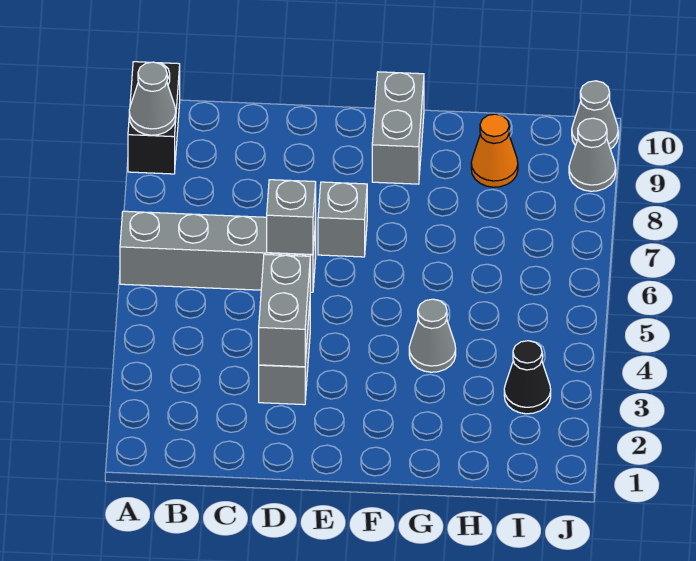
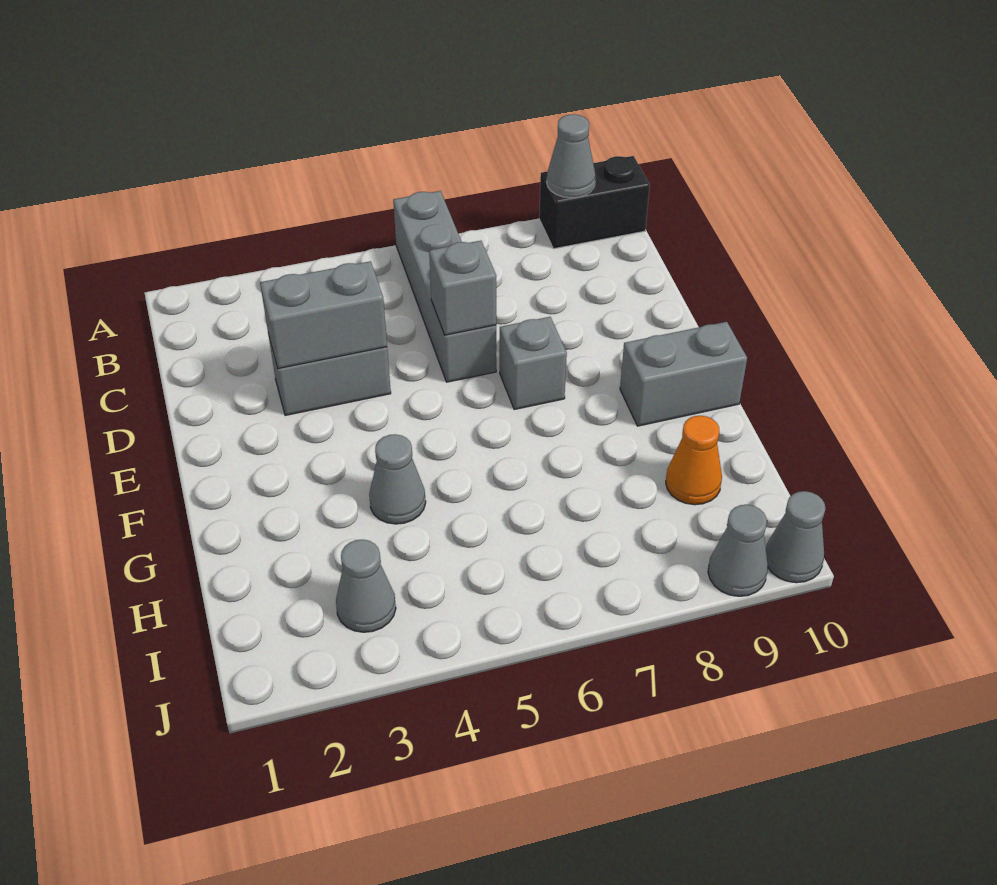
black 1x1 cone [504,341,551,414] -> grey 1x1 cone [336,540,396,632]

